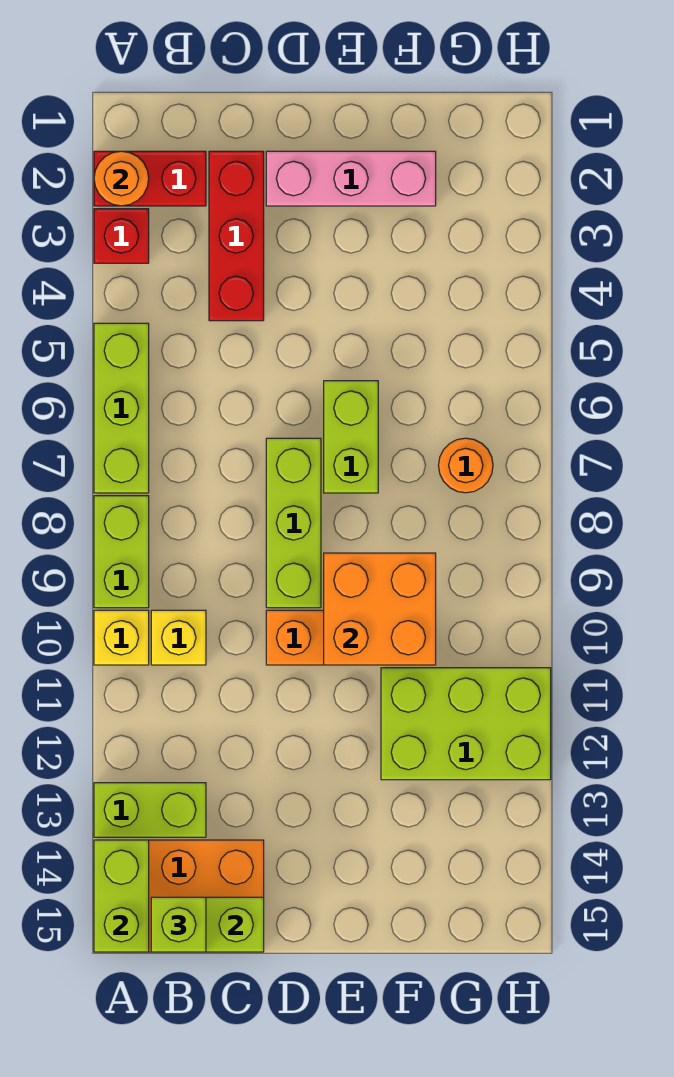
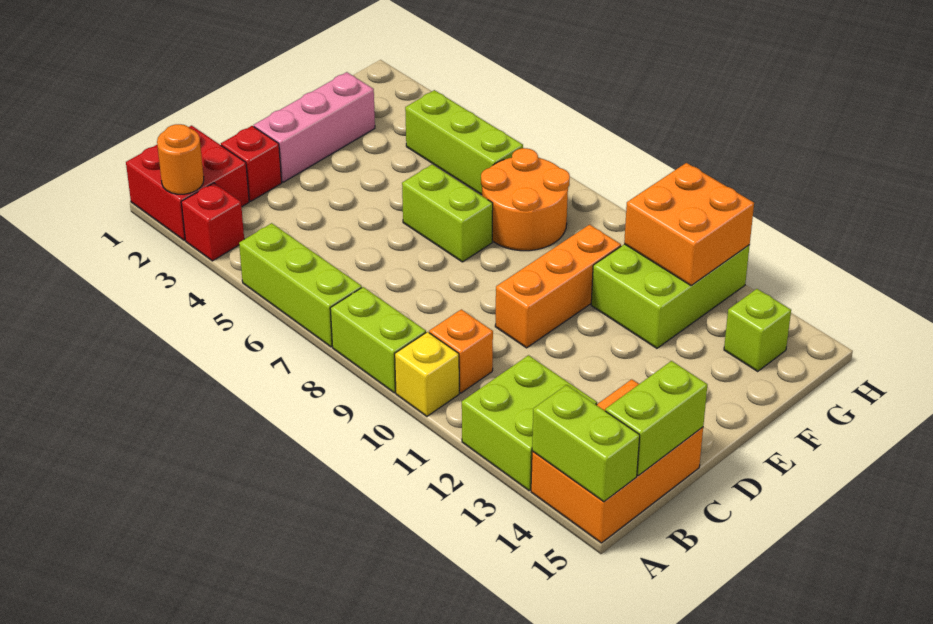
red 1x2 brick [94,151,206,206] -> red 2x2 brick [126,126,249,240]
lime 1x2 brick [94,783,206,837] -> lime 2x2 brick [462,355,597,491]
yellow 1x1 brick [151,610,206,665] -> orange 1x1 brick [429,309,493,393]
lime 1x1 brick [151,897,206,952] -> lime 1x1 brick moved to [724,289,791,371]
red 1x3 brick [209,151,264,321] -> red 1x1 brick [221,126,282,201]
lime 1x3 brick [266,438,321,608] -> lime 1x3 brick moved to [405,90,523,195]
orange 2x2 brick [324,553,436,665] -> orange 2x2 brick moved to [624,163,754,286]
orange 1x1 round brick [439,438,493,493] -> orange 2x2 round brick [481,148,570,251]

